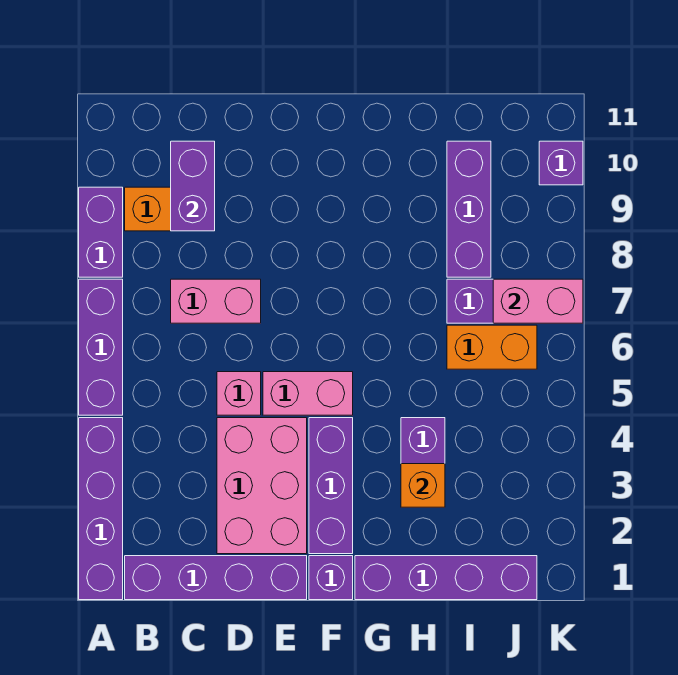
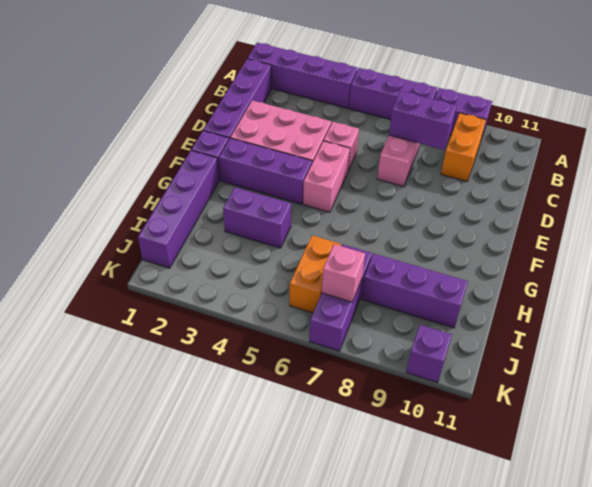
purple 1x2 brick [171,141,215,231] -> purple 1x2 brick moved to [389,91,456,150]
orange 1x1 brick [401,464,445,507] -> none
pink 1x2 brick [493,279,583,323] -> pink 1x1 brick [322,244,365,302]

